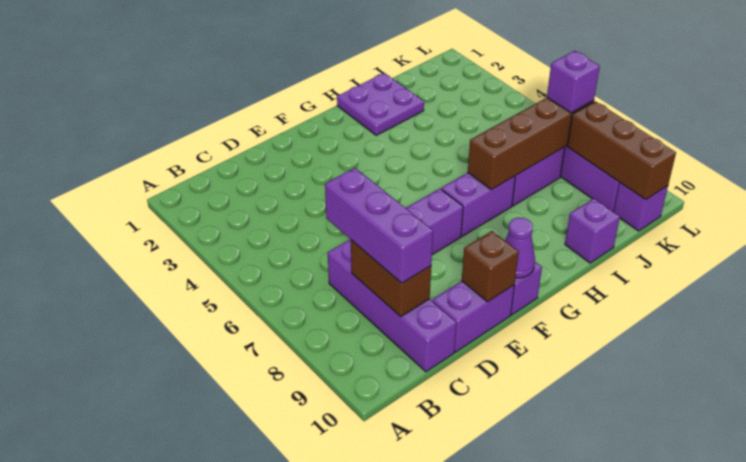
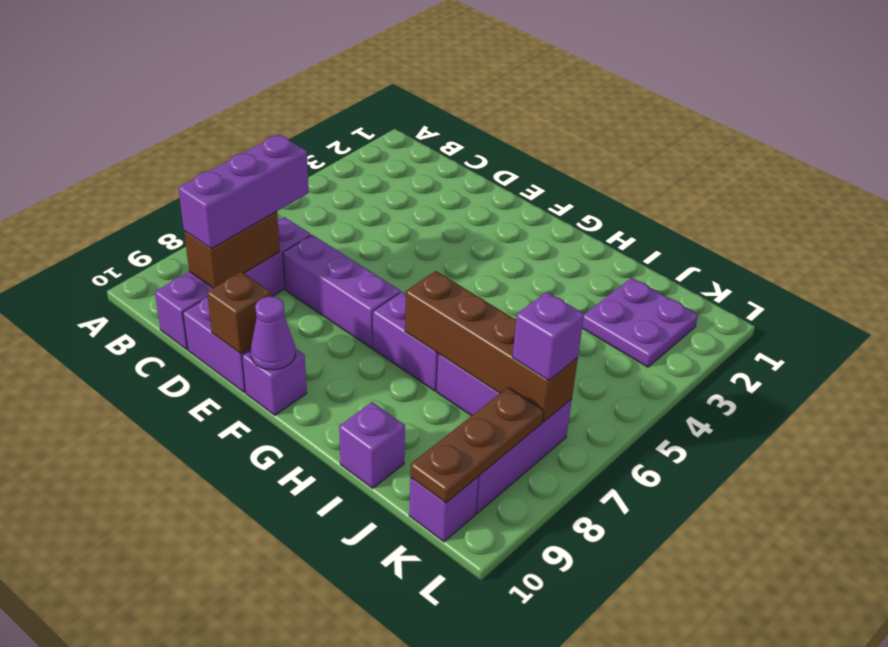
purple 2x2 plate [337,73,424,135] -> purple 2x2 plate moved to [582,278,698,367]
brown 1x3 brick [567,101,676,200] -> brown 1x3 plate [410,387,544,503]

